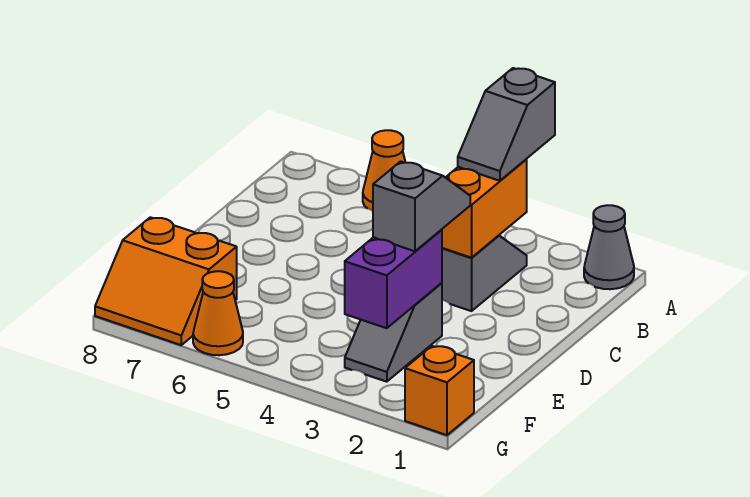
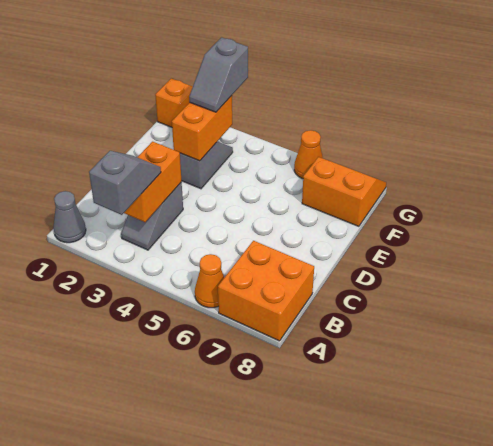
none -> orange 2x2 brick [218,241,314,341]
grey 1x2 slope [373,161,470,251] -> grey 1x2 slope moved to [189,37,248,112]
purple 1x2 brick [345,230,442,328] -> orange 1x2 brick [172,96,232,161]

